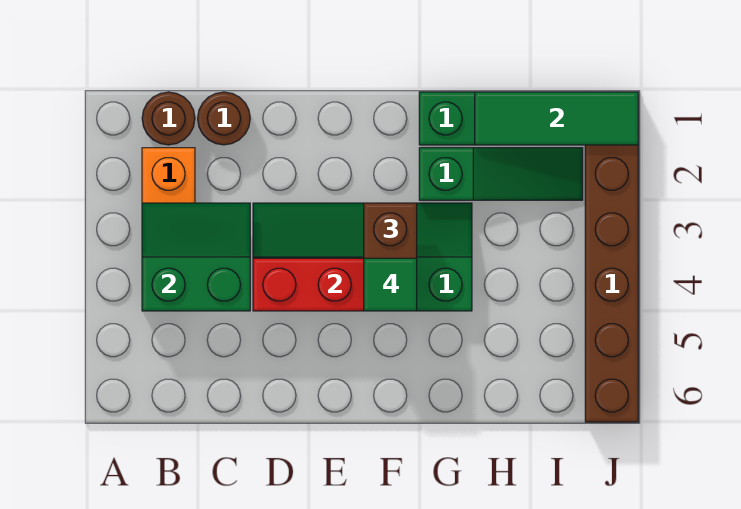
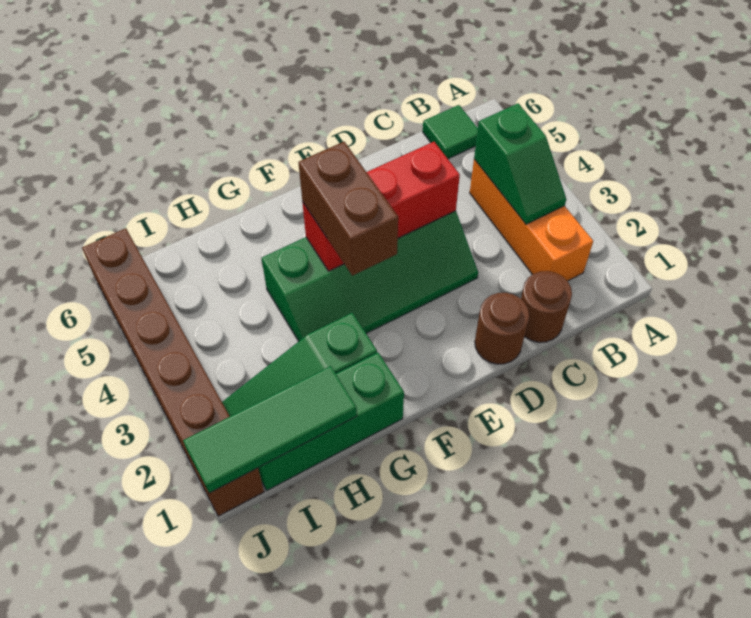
brown 1x1 round brick [142,92,195,145] -> brown 1x1 round brick moved to [475,293,529,364]
green 2x2 slope [142,203,250,311] -> green 1x2 slope [474,103,566,224]
green 1x1 tile [364,258,417,311] -> green 1x1 tile moved to [423,105,478,159]

